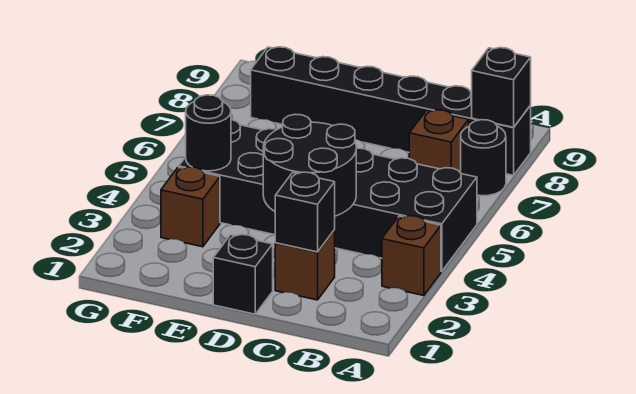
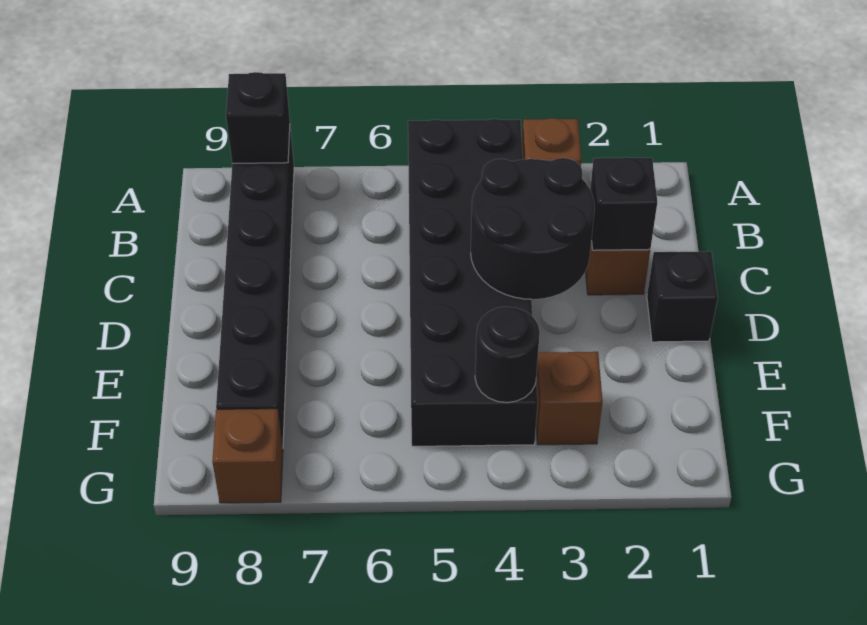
black 1x1 round brick [461,120,506,196] -> none
brown 1x1 brick [409,110,469,173] -> brown 1x1 brick moved to [212,409,283,503]

